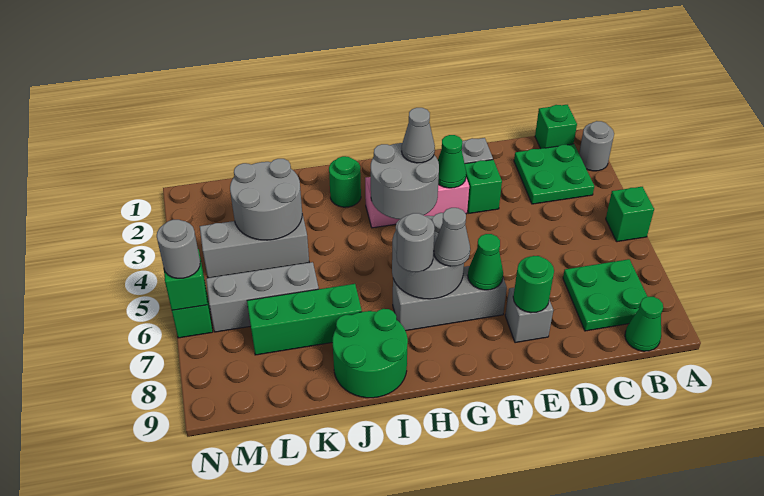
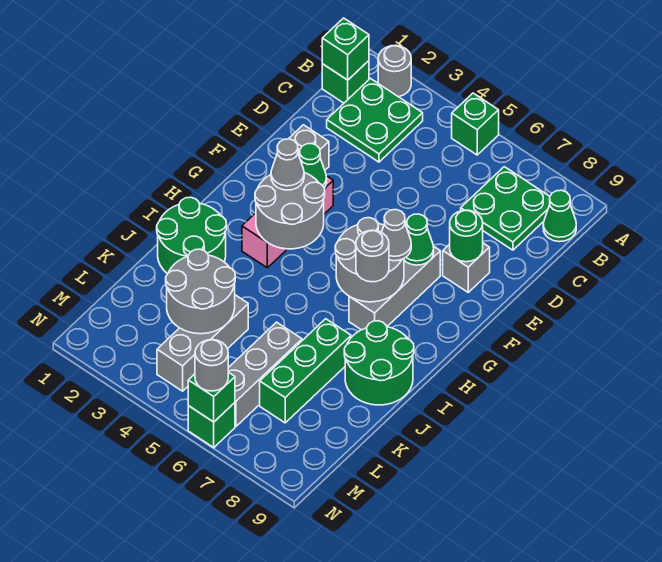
green 1x1 brick [465,160,502,213] -> green 1x1 brick moved to [322,18,369,80]
green 1x1 round brick [329,156,361,207] -> green 2x2 round brick [157,197,227,274]

